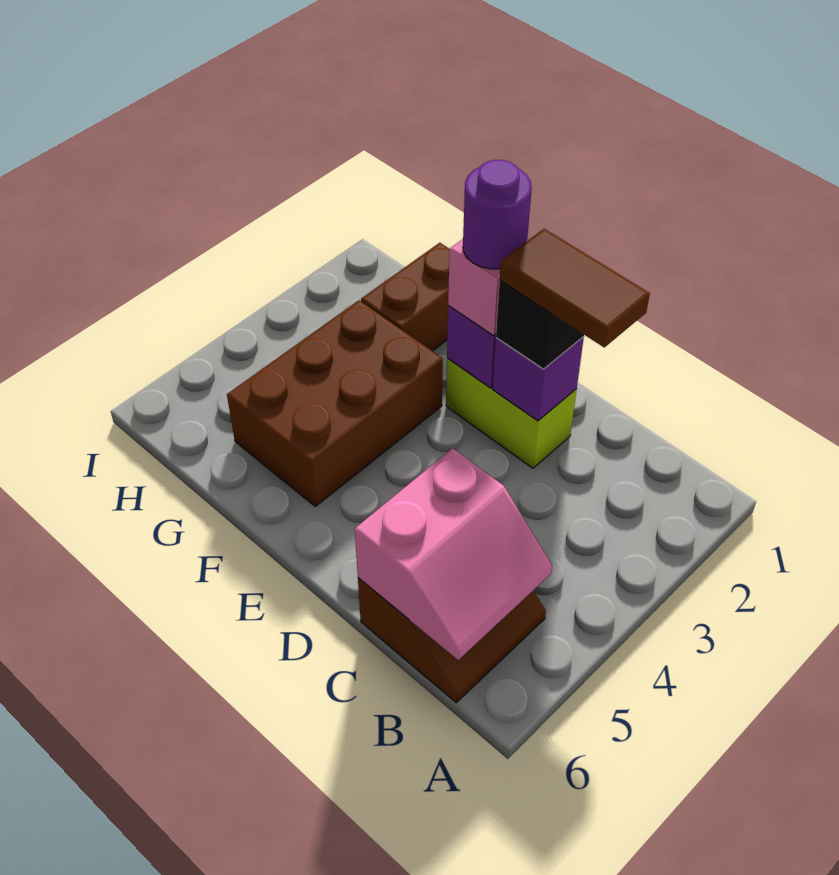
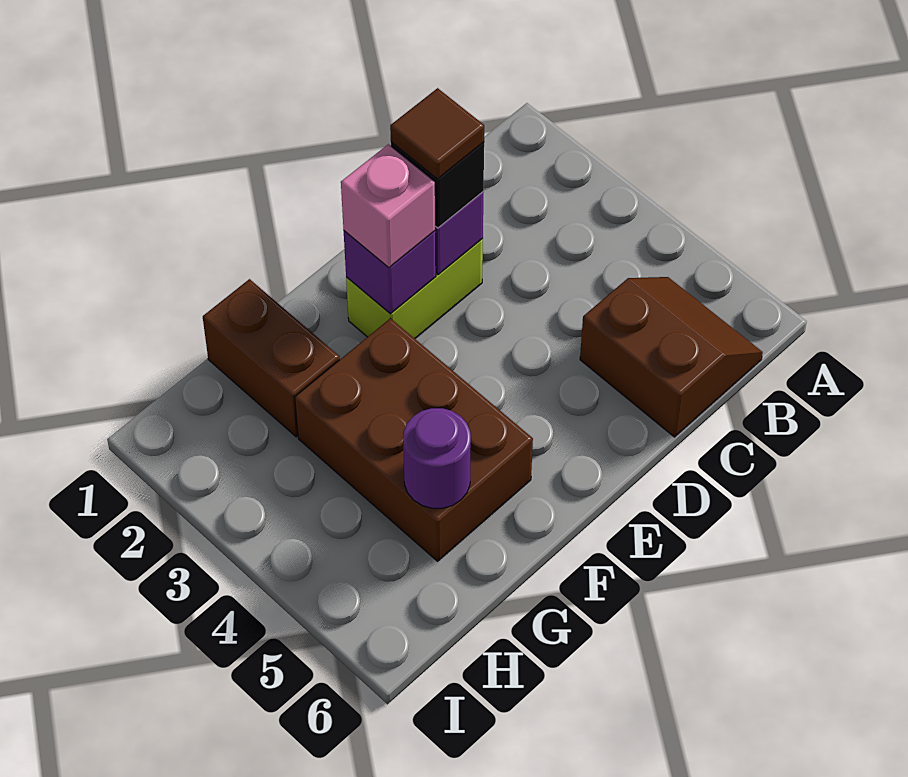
pink 2x2 slope [355,448,552,660] -> none
brown 1x2 tile [500,229,650,347] -> brown 1x1 tile [390,88,484,179]
purple 1x1 round brick [463,160,532,269] -> purple 1x1 round brick moved to [403,408,471,508]

